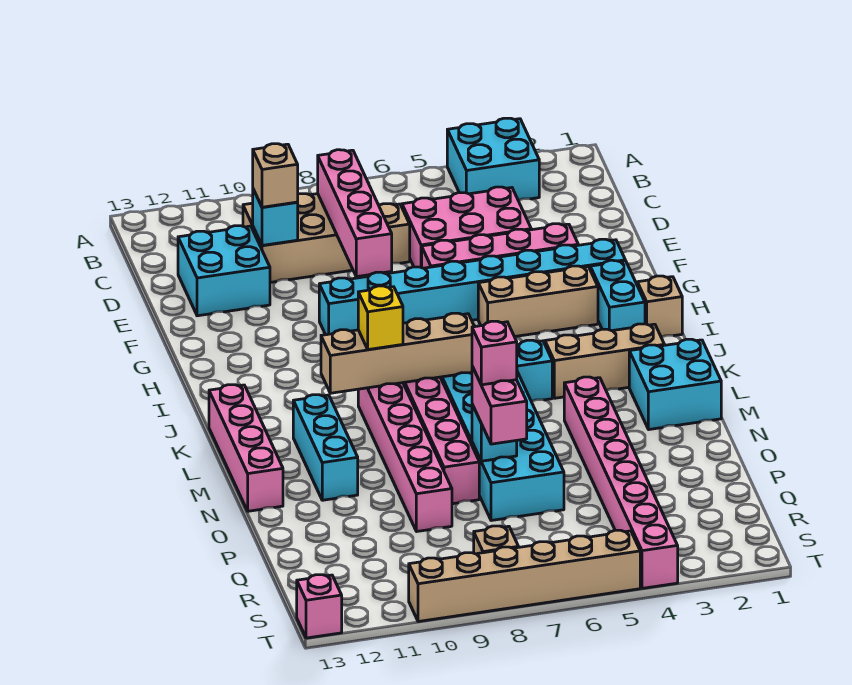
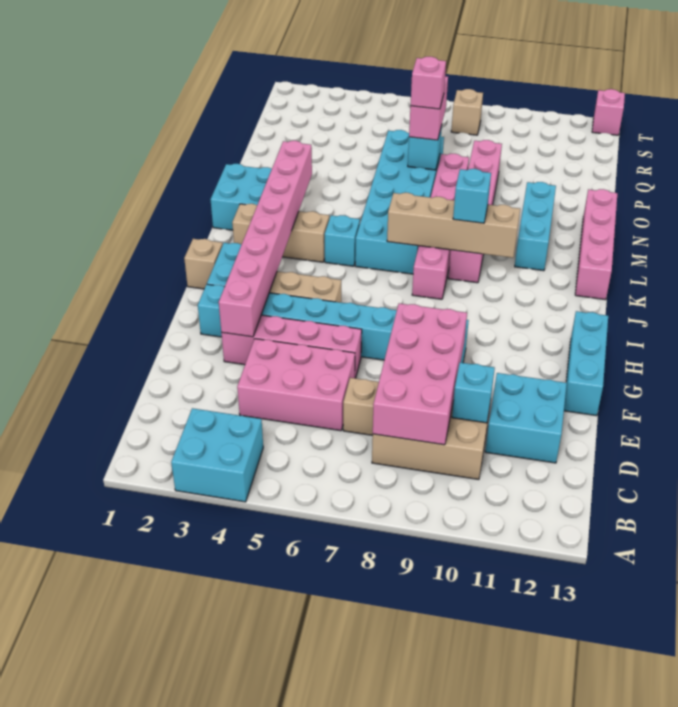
pink 1x4 brick [318,150,392,277] -> pink 2x4 brick [373,303,467,445]
tan 1x1 brick [253,144,298,207] -> none
none -> cyan 1x3 brick [564,311,608,416]
yellow 1x1 brick [358,286,403,350] -> cyan 1x1 brick [453,169,491,223]
pink 1x8 brick [564,377,678,588] -> pink 1x8 brick moved to [219,141,312,337]
tan 1x6 brick [409,530,640,622] -> none

